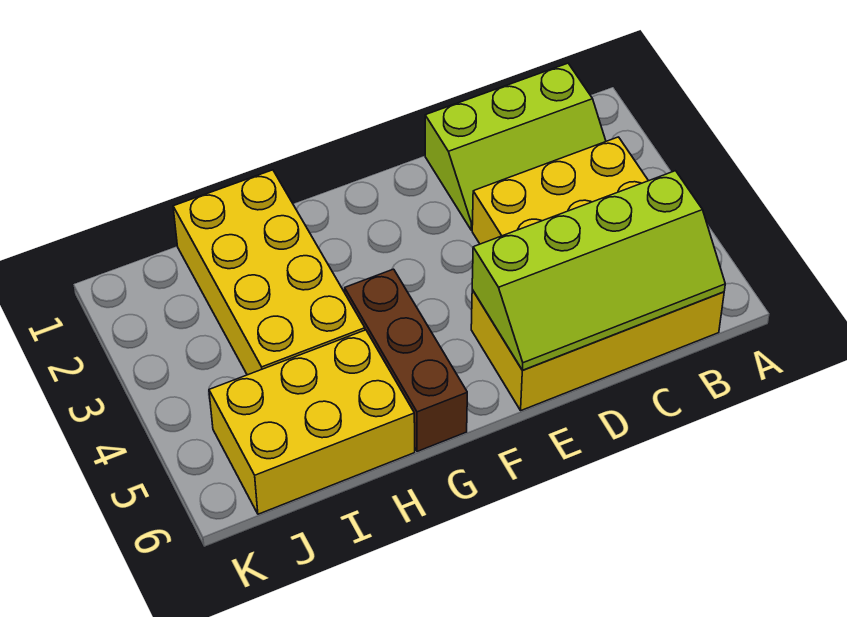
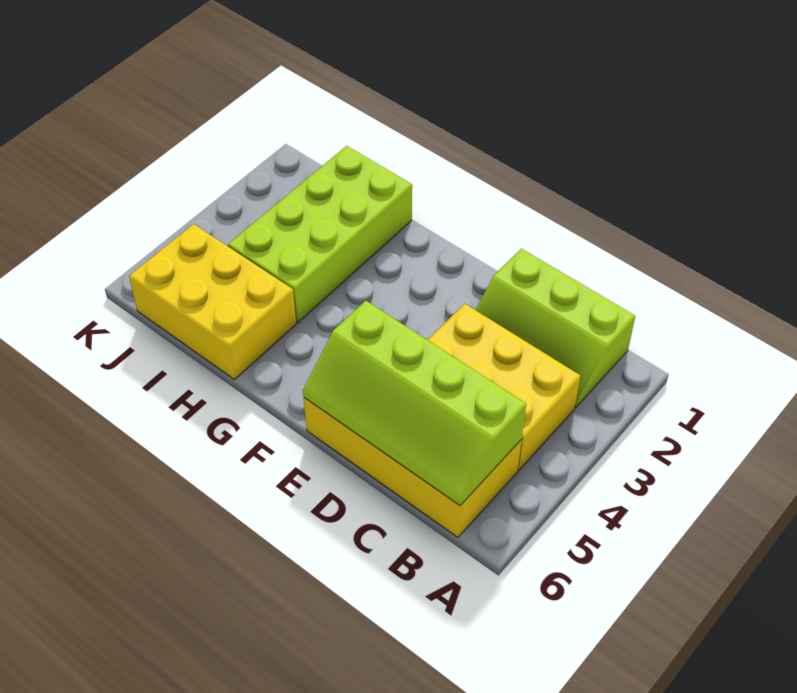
brown 1x3 brick [345,269,467,451] -> none
yellow 2x4 brick [173,170,365,375] -> lime 2x4 brick [228,146,412,323]

